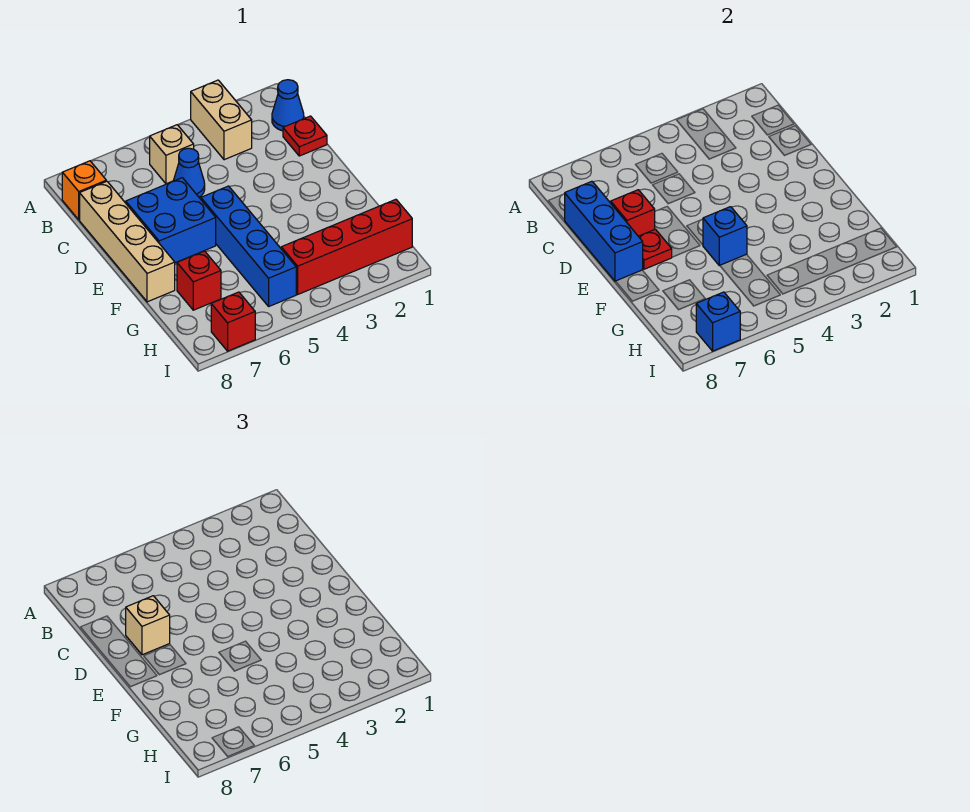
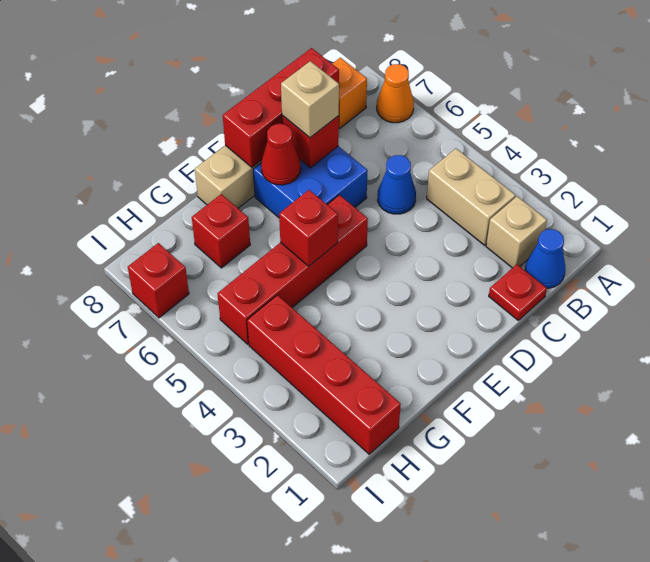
tan 1x2 brick [191,80,252,160] -> tan 1x2 brick turned to [427,149,516,245]
none -> orange 1x1 cone [377,64,414,123]
tan 1x1 brick [150,125,194,184] -> tan 1x1 brick moved to [486,196,547,268]
blue 1x3 brick [565,181,643,281] -> red 1x3 brick [223,48,339,167]
blue 1x4 brick [201,186,296,306] -> red 1x4 brick [218,195,368,344]
red 1x1 plate [638,229,672,269] -> red 1x1 cone [261,124,301,185]
blue 1x1 brick [703,207,747,266] -> red 1x1 brick [279,190,338,266]
blue 1x1 brick [696,292,740,351] -> none

